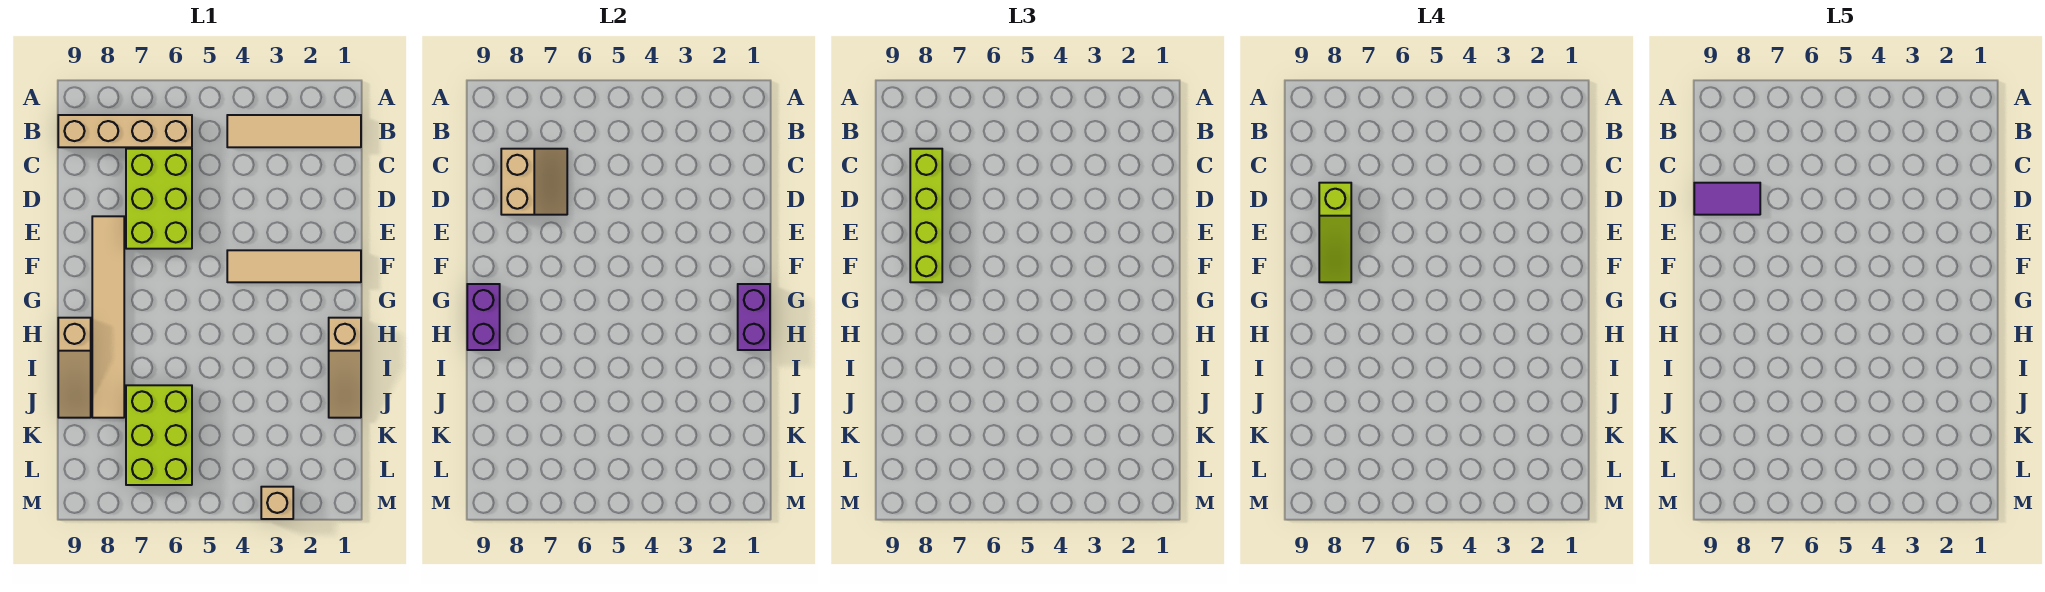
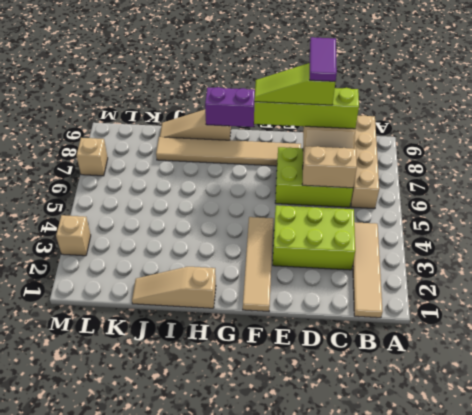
none -> tan 1x2 brick [302,146,357,188]
purple 1x2 brick [738,284,770,350] -> none
lime 2x3 brick [126,385,192,485] -> lime 2x3 brick moved to [273,205,355,270]
none -> tan 1x1 brick [77,138,108,176]

